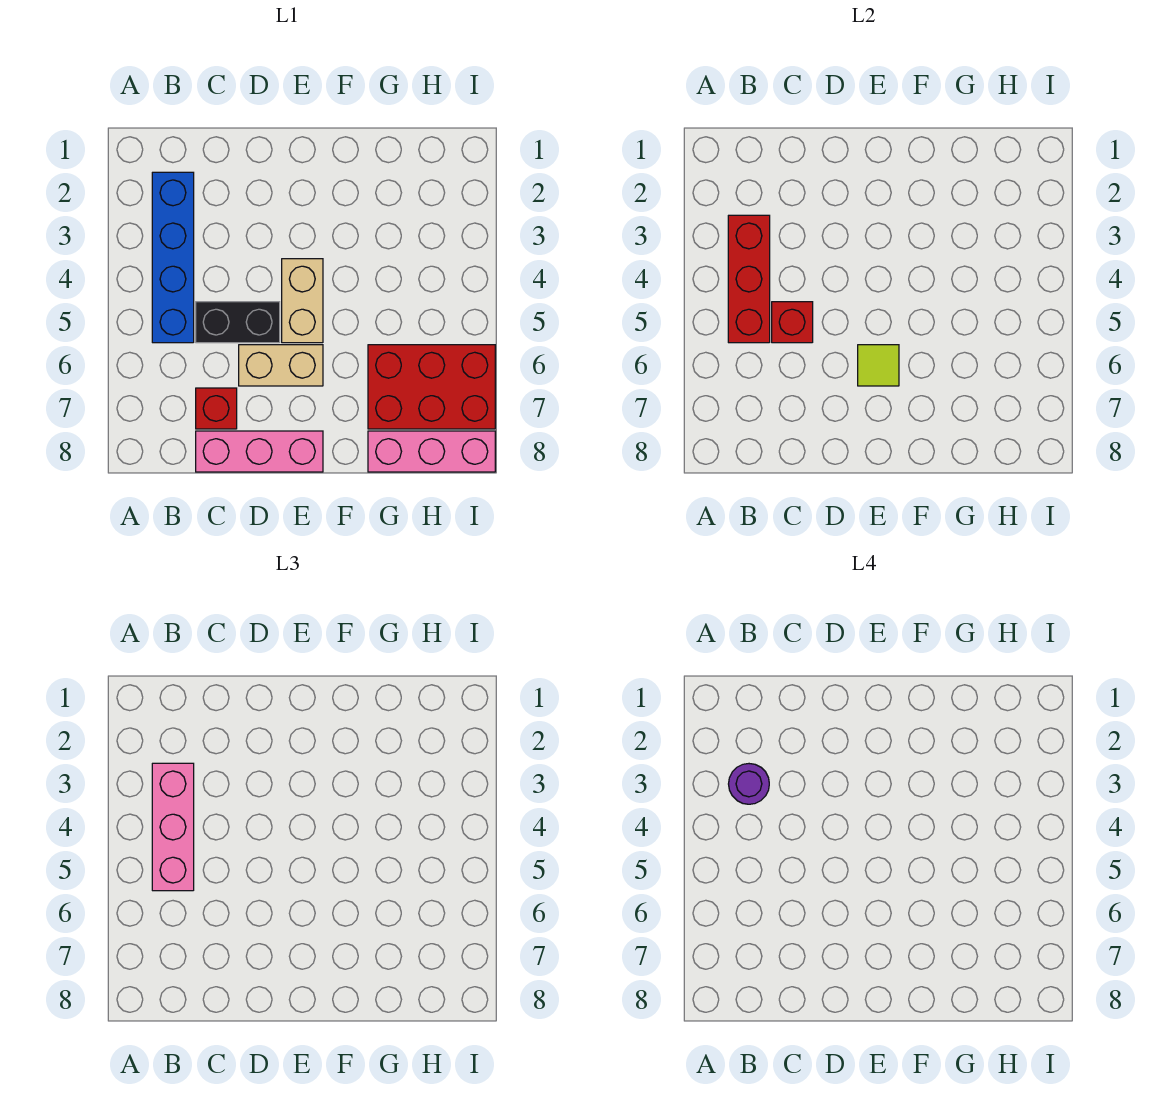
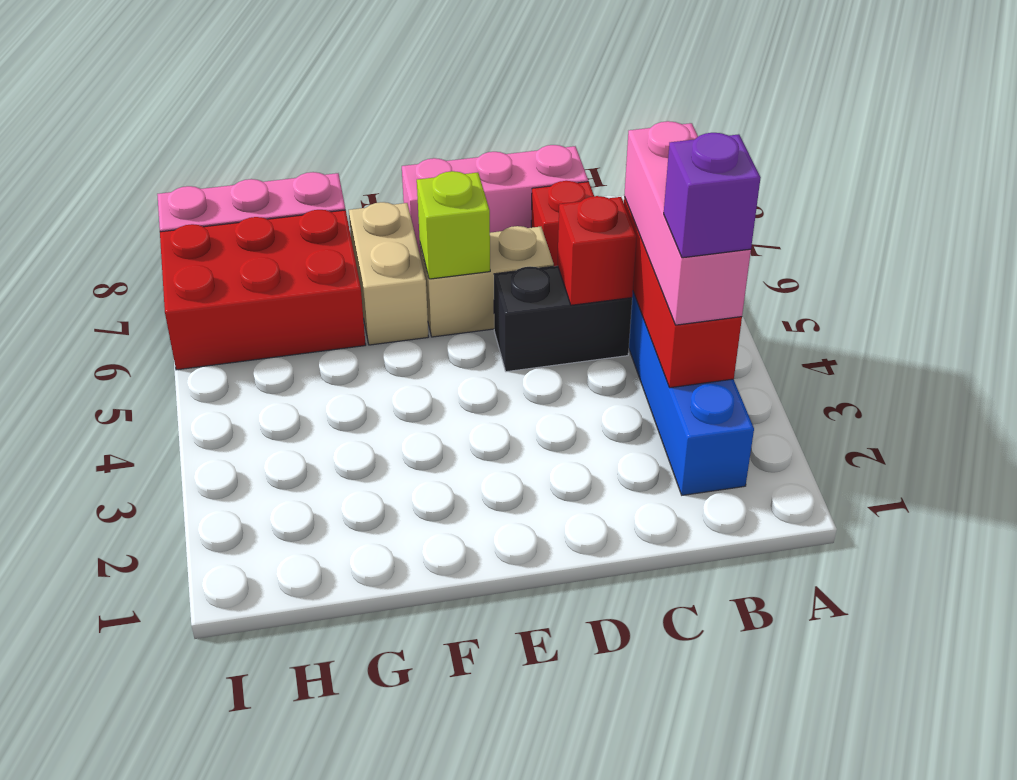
purple 1x1 round brick [729,764,769,804] -> purple 1x1 brick [664,133,761,258]
tan 1x2 brick [282,259,323,343] -> tan 1x2 brick moved to [349,202,428,345]
lime 1x1 tile [858,345,899,386] -> lime 1x1 brick [417,171,490,279]

